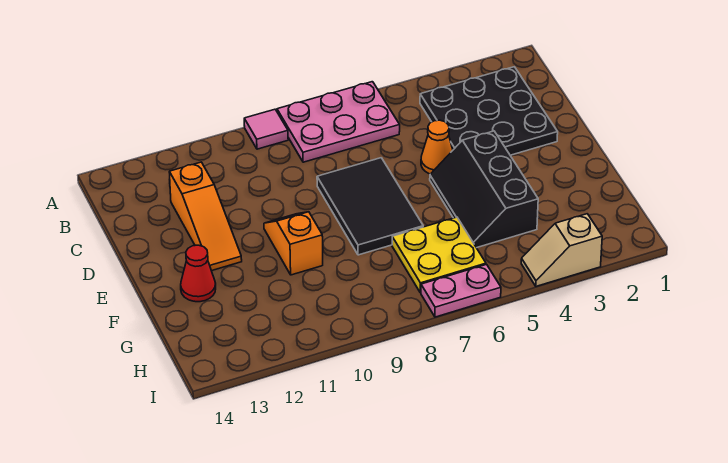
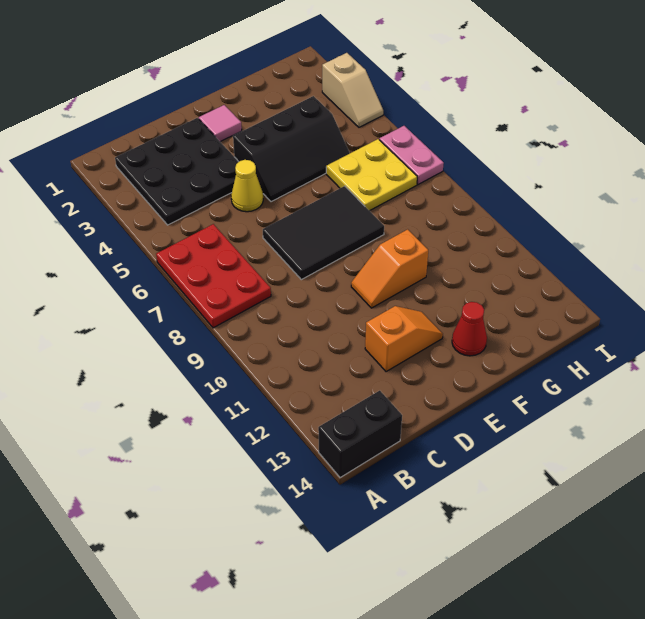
pink 2x3 plate [277,82,400,162] -> red 2x3 plate [156,224,271,328]
pink 1x1 tile [244,109,288,149] -> pink 1x1 tile moved to [199,105,242,142]
none -> black 1x2 brick [318,391,402,478]
orange 1x3 slope [169,162,242,271] -> orange 1x2 slope [365,306,443,372]
orange 1x1 cone [421,120,453,174] -> yellow 1x1 cone [231,160,263,212]

